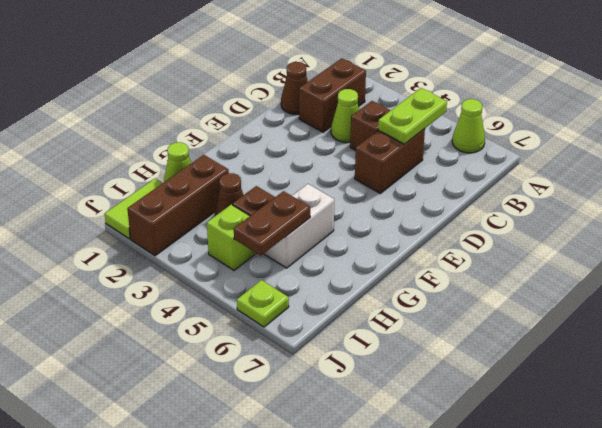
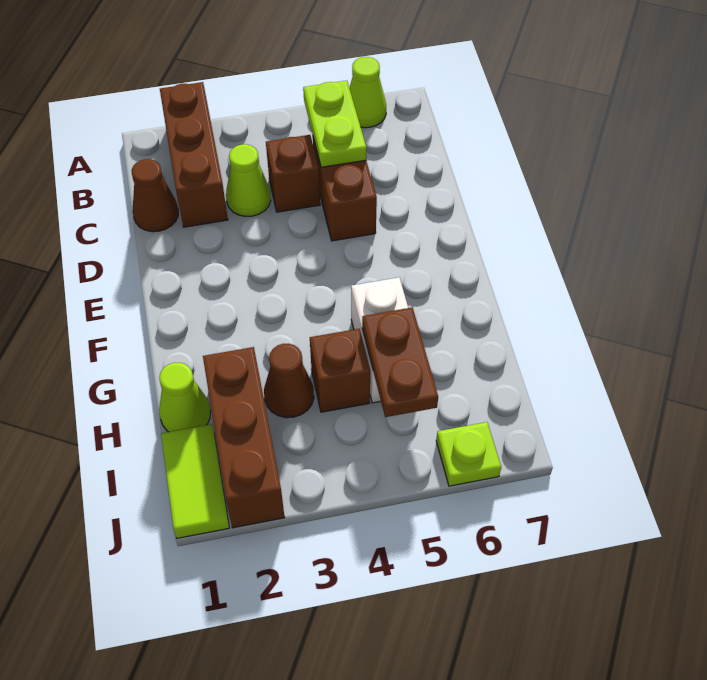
brown 1x2 brick [299,58,366,132] -> brown 1x3 brick [160,82,228,227]
lime 1x1 brick [207,204,256,271] -> none

